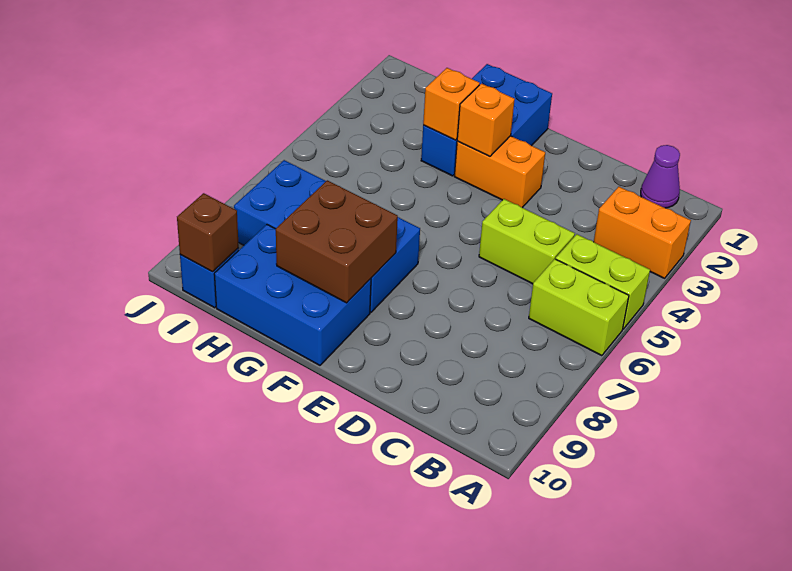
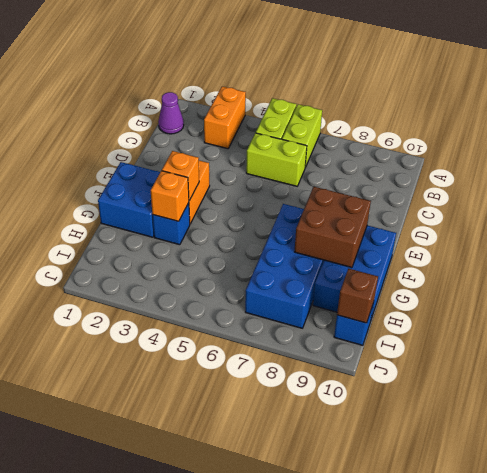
lime 1x2 brick [479,199,575,284] -> lime 1x2 brick turned to [246,133,307,186]

